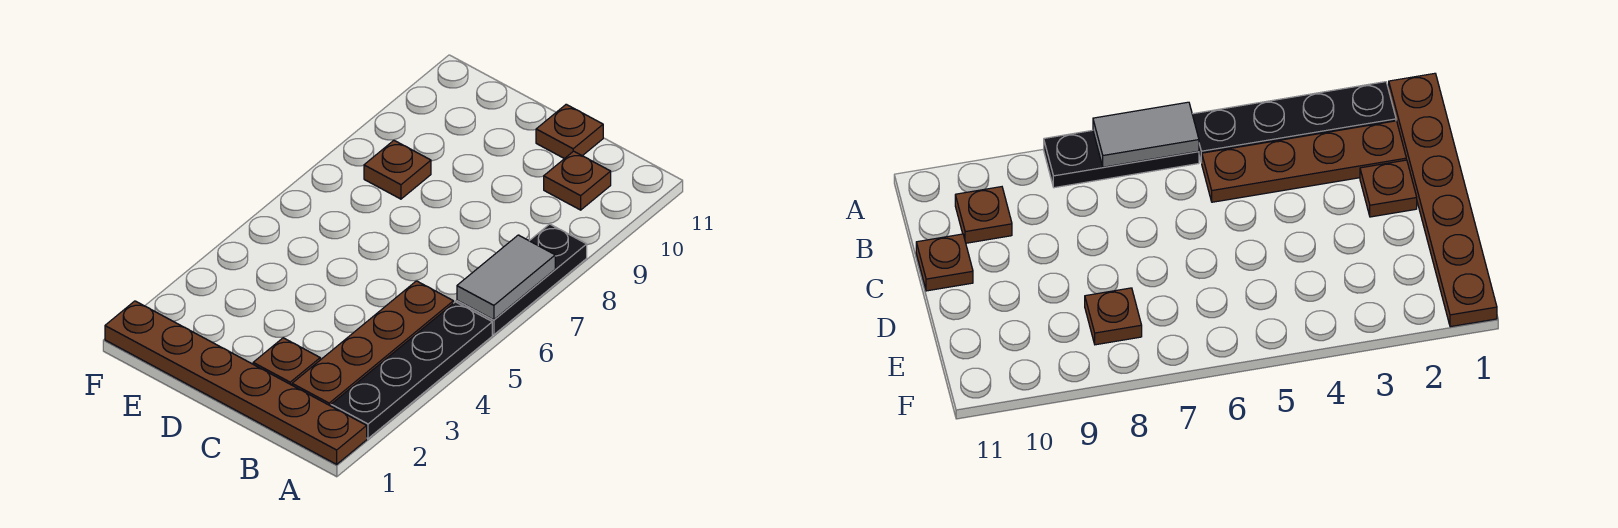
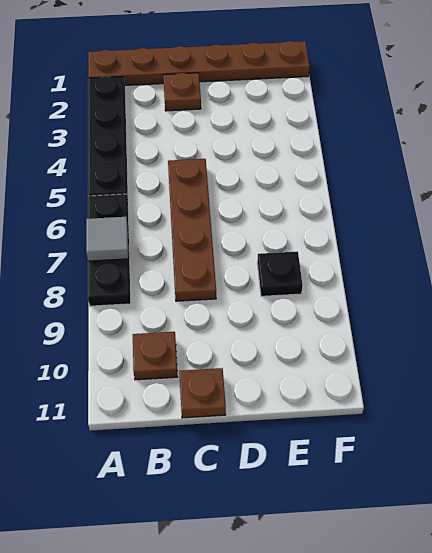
grey 1x2 tile [457,235,555,320] -> grey 1x1 tile [86,217,129,261]
brown 1x4 plate [292,281,453,406] -> brown 1x4 plate moved to [168,159,216,301]
brown 1x1 plate [364,141,431,199] -> black 1x1 plate [257,251,303,296]

